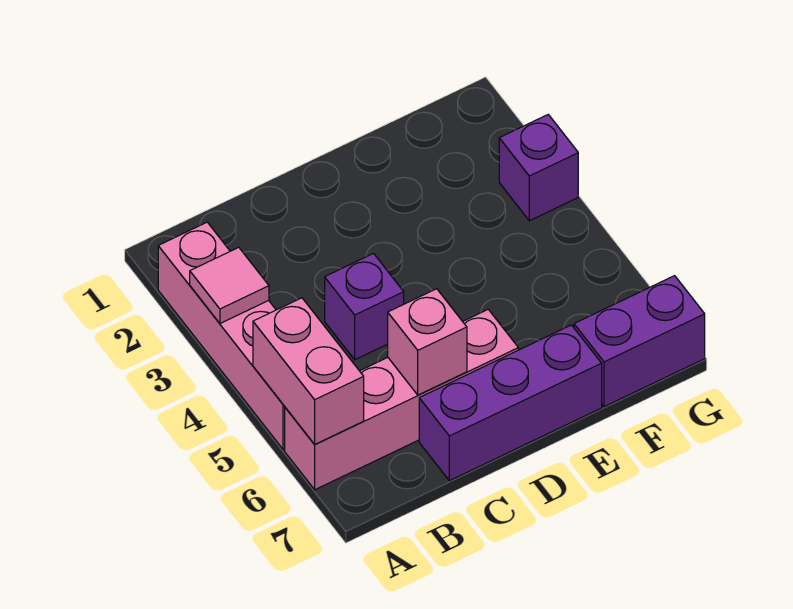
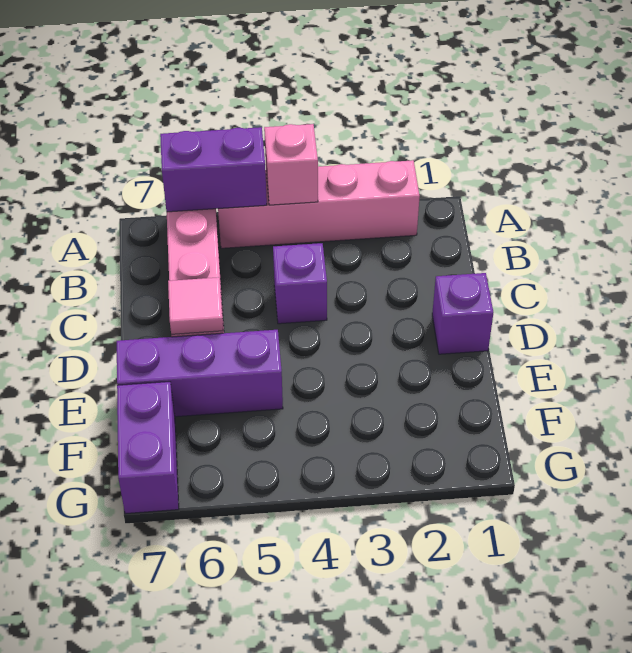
pink 1x1 tile [190,247,269,323] -> pink 1x1 tile moved to [168,277,223,334]
pink 1x2 brick [253,298,364,444] -> purple 1x2 brick [160,127,267,212]
pink 1x1 brick [388,289,467,395] -> pink 1x1 brick moved to [264,124,318,205]
purple 1x3 brick [419,325,602,481] -> purple 1x3 brick turned to [117,330,283,417]
purple 1x1 brick [499,115,578,221] -> purple 1x1 brick moved to [432,273,493,354]

